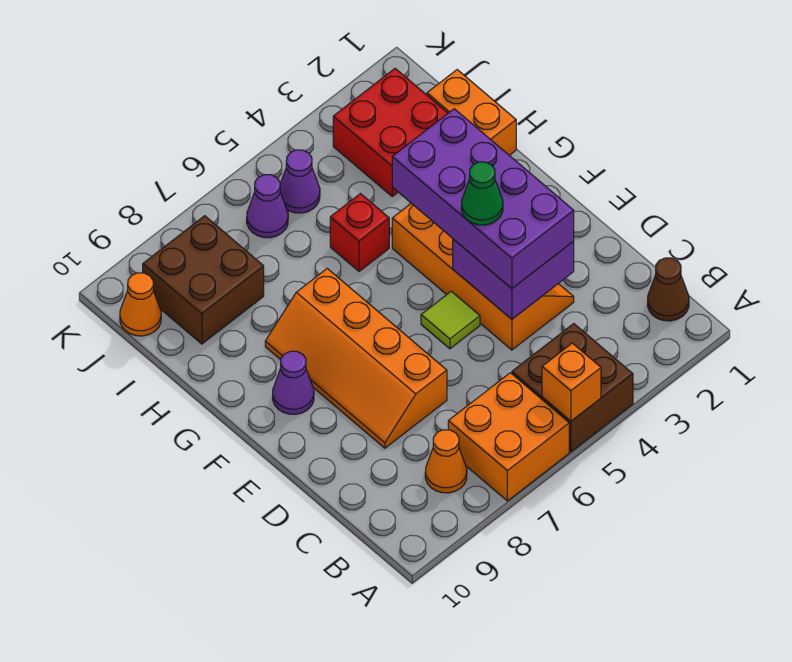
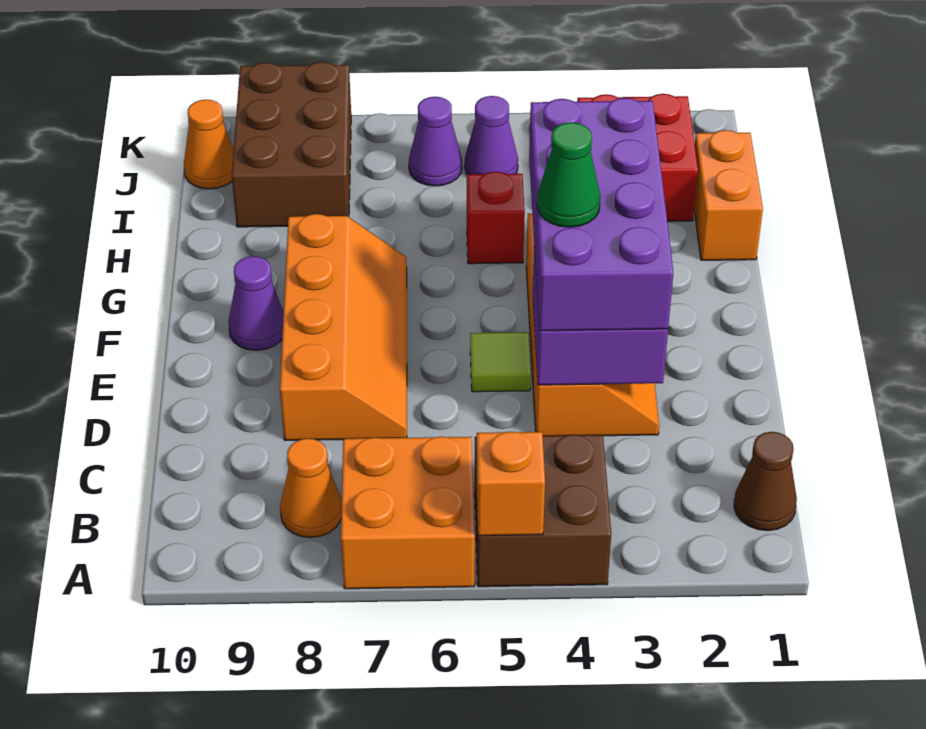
orange 2x4 slope [265,269,447,448] -> orange 2x4 slope turned to [280,214,407,440]
brown 2x2 brick [143,216,264,344] -> brown 2x3 brick [232,62,351,227]

